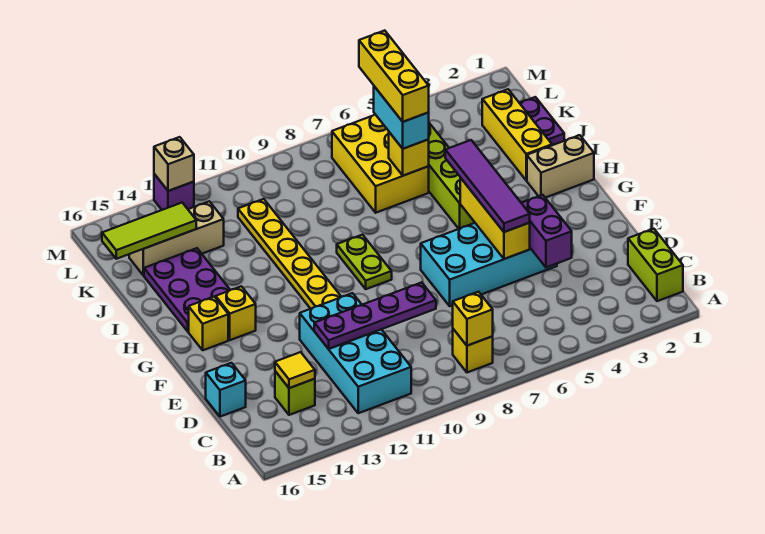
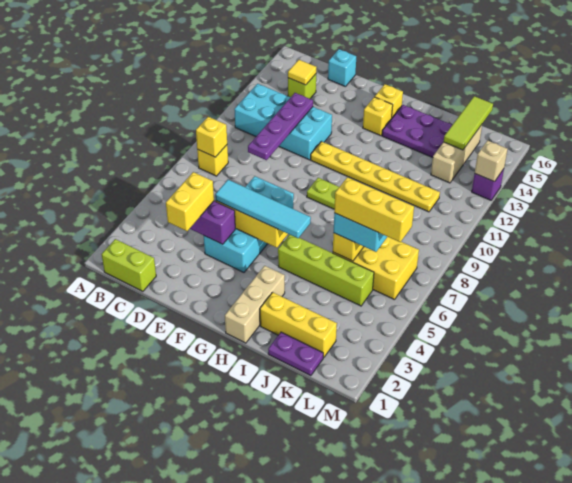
none -> yellow 1x2 brick [166,172,214,231]
purple 1x4 tile [445,140,530,232] -> cyan 1x4 tile [215,180,311,238]
tan 1x2 brick [527,135,594,198] -> tan 1x3 brick [225,266,285,343]

